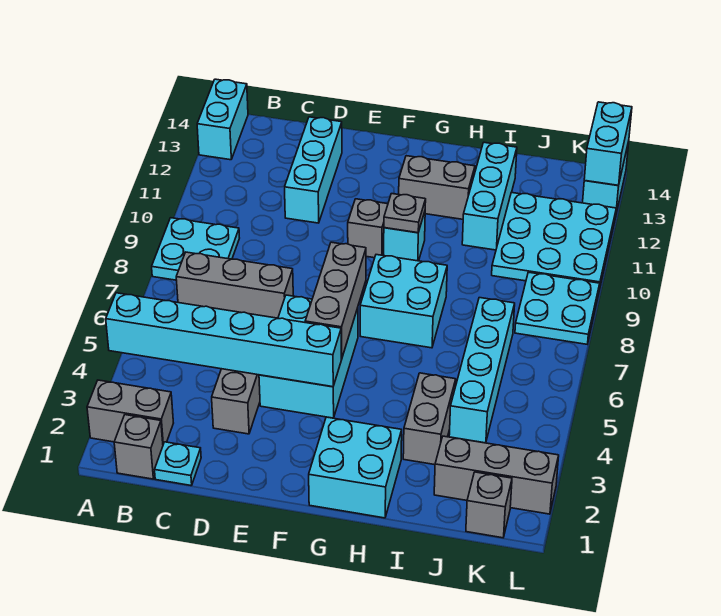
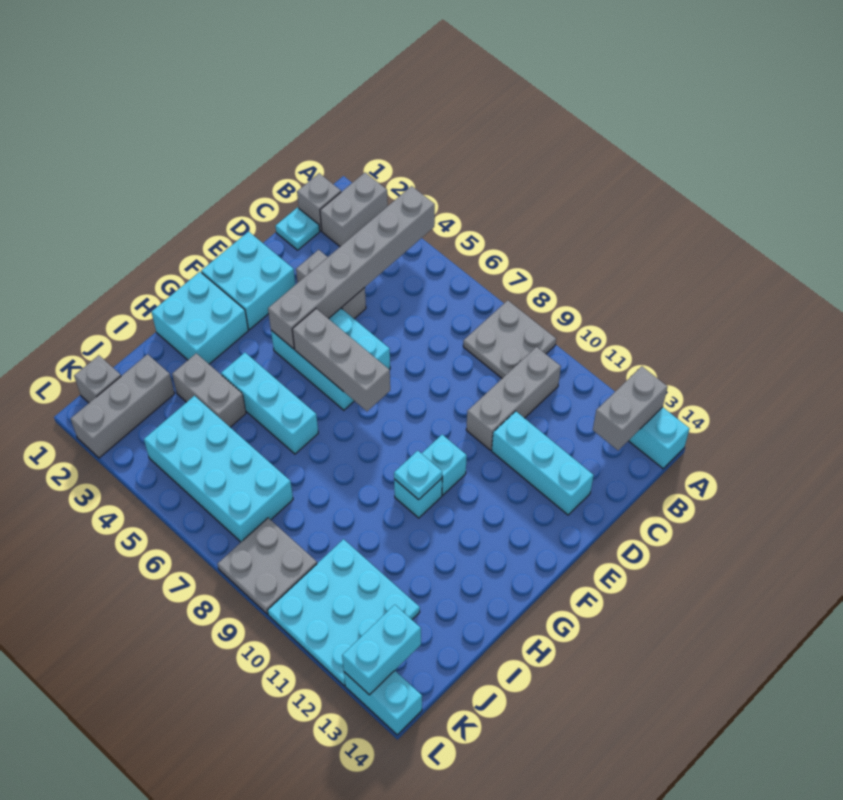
cyan 1x6 brick [106,293,341,387] -> grey 1x6 brick [268,186,435,349]
cyan 2x2 plate [152,218,239,280] -> grey 2x2 plate [463,300,556,378]
grey 1x3 brick [176,252,293,318] -> grey 1x3 brick moved to [466,347,561,450]
grey 1x1 brick [348,199,388,258] -> cyan 1x1 brick [421,435,467,495]
cyan 2x2 brick [360,255,447,348] -> cyan 2x2 brick moved to [201,232,295,329]
grey 1x1 plate [384,194,426,233] -> cyan 1x1 plate [394,451,442,500]
grey 1x2 brick [399,156,475,219] -> grey 1x2 brick moved to [593,366,668,450]
cyan 1x3 brick [462,142,517,250] -> cyan 1x3 brick moved to [221,353,318,454]
cyan 1x4 brick [449,298,515,443] -> cyan 2x4 brick [144,396,293,542]
cyan 2x2 plate [515,272,600,344] -> grey 2x2 plate [218,518,317,614]
cyan 1x2 brick [584,102,632,185] -> cyan 1x2 brick turned to [342,605,421,695]

